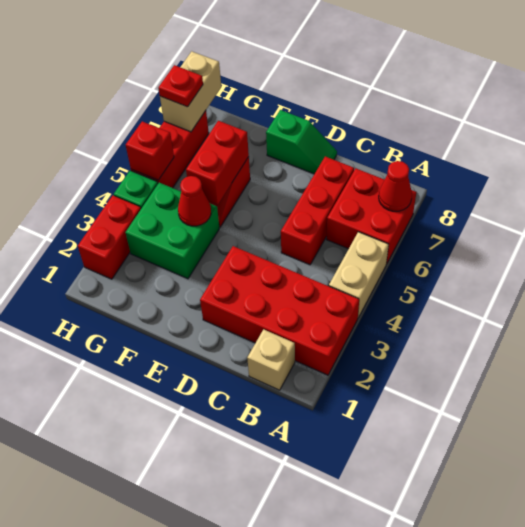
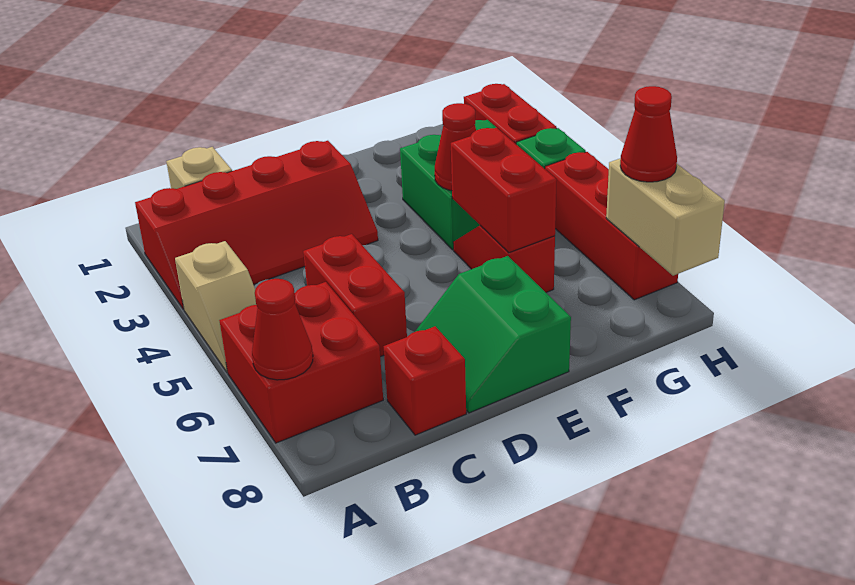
red 2x4 brick [200,246,359,375] -> red 2x4 slope [135,141,378,309]
tan 1x2 brick [329,232,389,318] -> tan 1x2 slope [175,241,256,372]
red 1x3 brick [281,157,354,265] -> red 1x2 brick [303,234,407,357]
green 1x2 slope [266,110,337,174] -> green 2x2 slope [415,256,571,413]
red 1x1 brick [126,122,174,180] -> red 1x1 brick moved to [384,326,466,435]
red 1x1 plate [158,65,203,107] -> red 1x1 cone [620,86,677,182]

